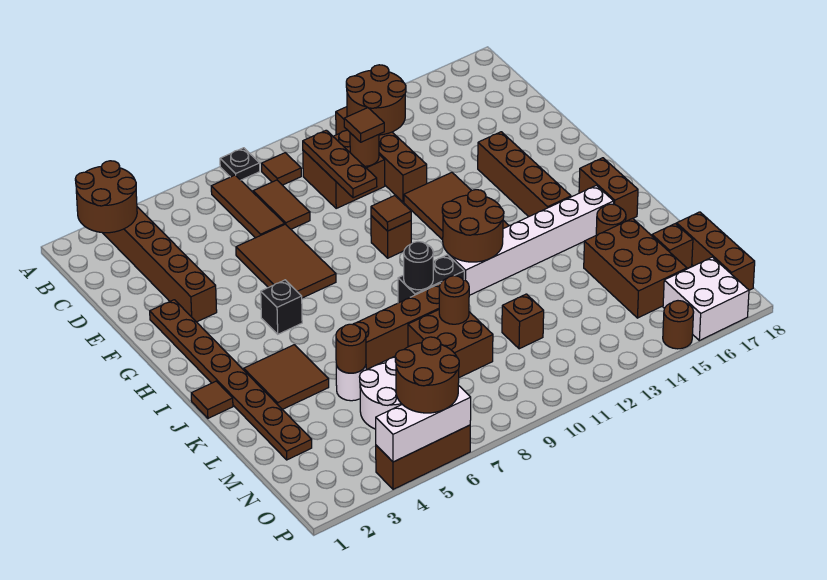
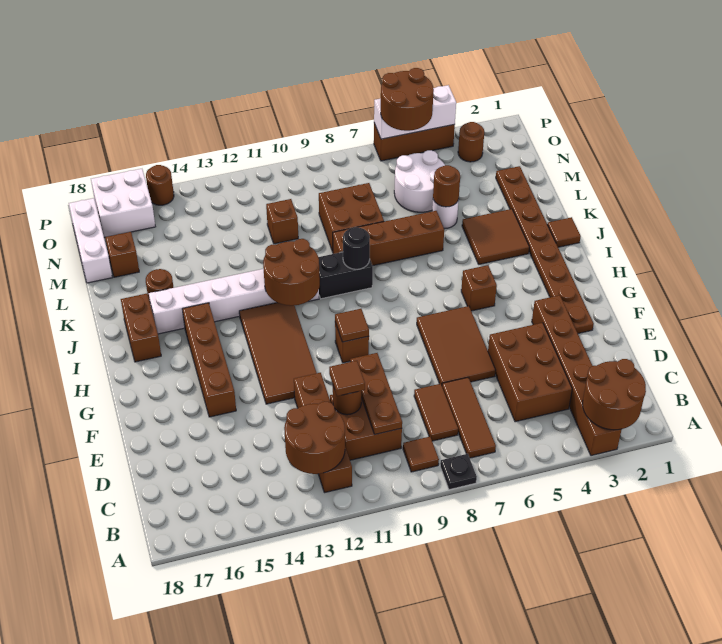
black 1x1 brick [261,280,302,334] -> brown 1x1 brick [461,265,497,311]
brown 1x1 round brick [439,276,469,324] -> brown 1x1 round brick moved to [458,122,484,162]
brown 2x3 brick [584,218,687,318] -> brown 2x3 brick moved to [488,323,572,422]
brown 1x3 brick [677,212,755,290] -> white 1x3 brick [69,198,112,283]

